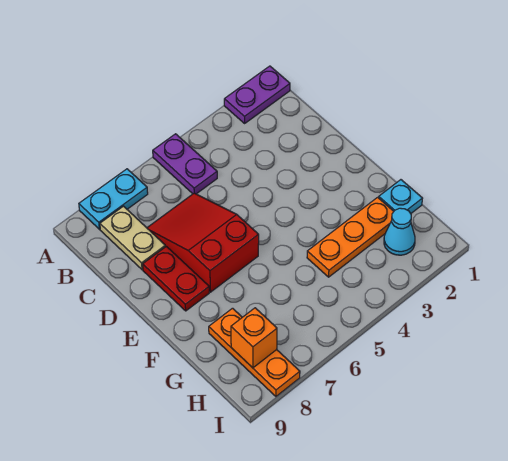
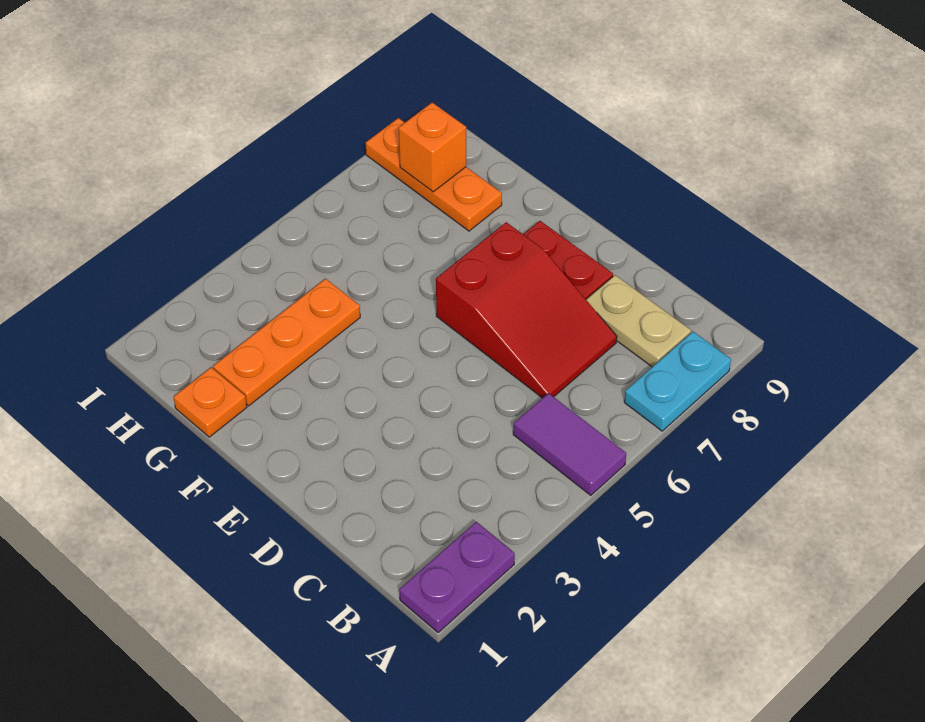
purple 1x2 plate [153,134,217,194] -> purple 1x2 tile [513,393,626,495]
cyan 1x1 plate [379,180,423,213] -> orange 1x1 plate [174,367,247,437]
cyan 1x1 cone [384,208,415,255] -> none

